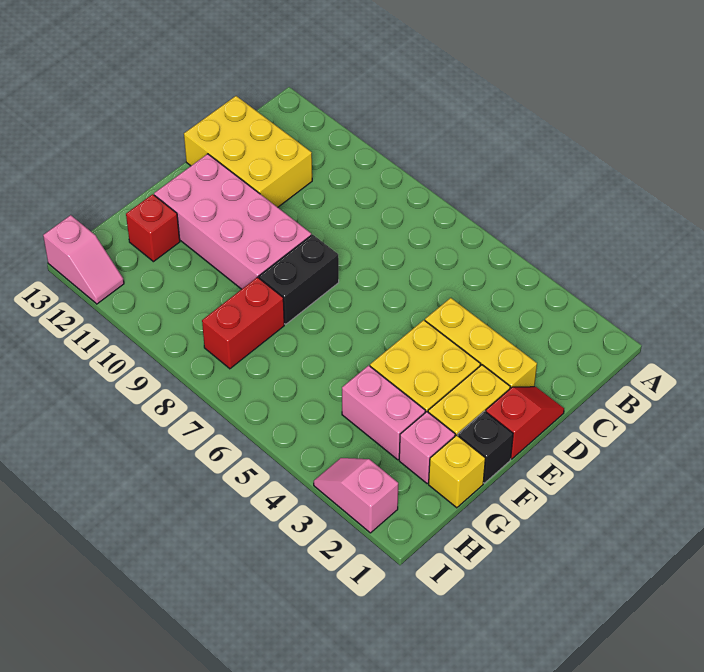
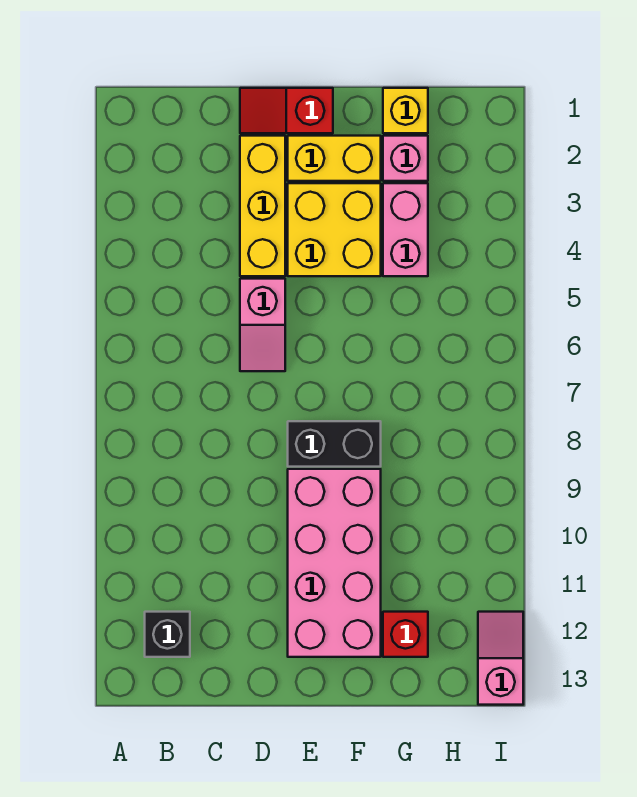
yellow 2x3 brick [184,96,312,207] -> none
black 1x1 brick [458,411,513,483] -> black 1x1 brick moved to [145,612,190,657]
red 1x2 brick [202,277,284,369] -> none
pink 1x2 slope [314,458,398,533] -> pink 1x2 slope moved to [240,279,285,371]

